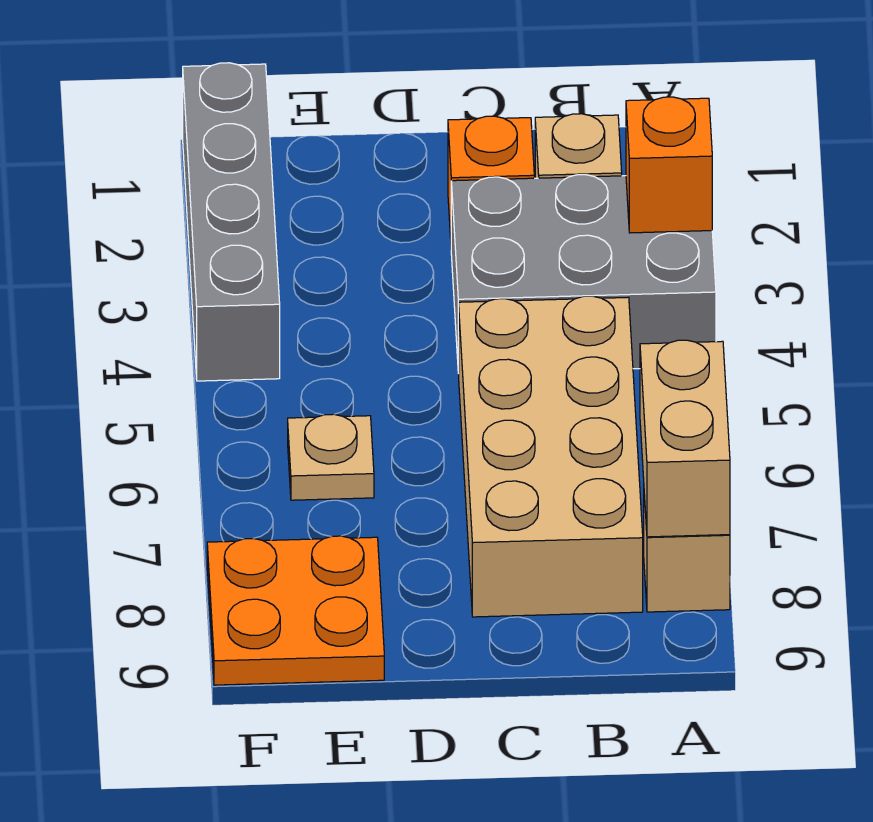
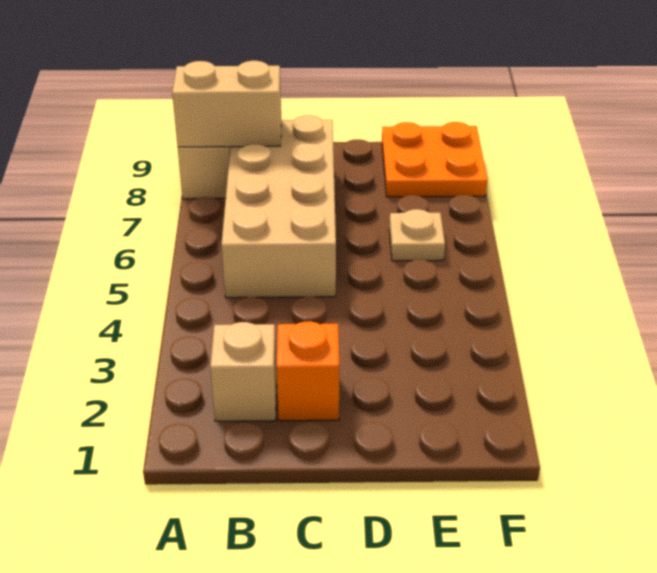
grey 2x3 brick [451,175,716,373] -> none
orange 1x1 brick [626,97,712,233] -> none
tan 1x2 brick [640,340,730,537] -> tan 1x2 brick turned to [172,61,281,147]
grey 1x4 brick [183,63,280,381] -> none

